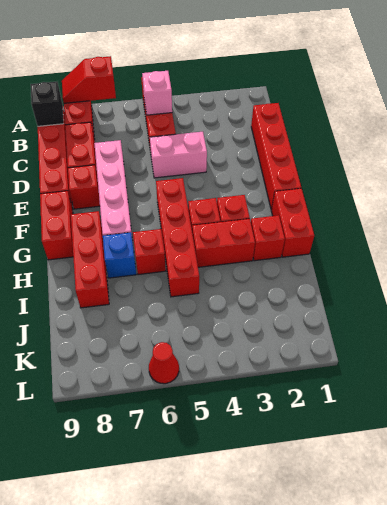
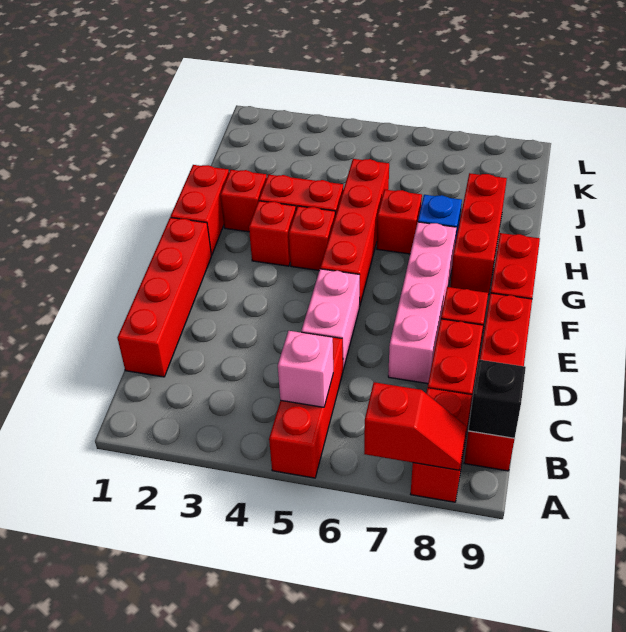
pink 1x2 brick [150,132,207,178] -> pink 1x2 brick turned to [301,269,360,370]
red 1x1 cone [149,342,179,384] -> none

